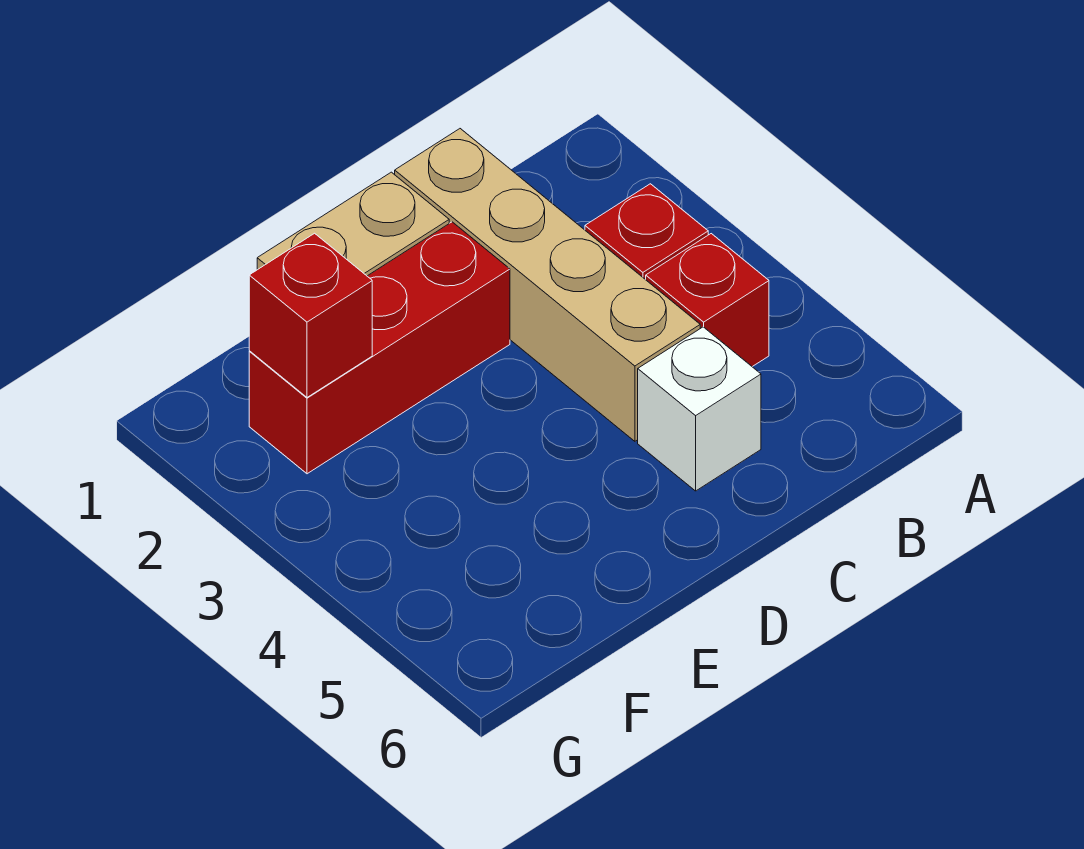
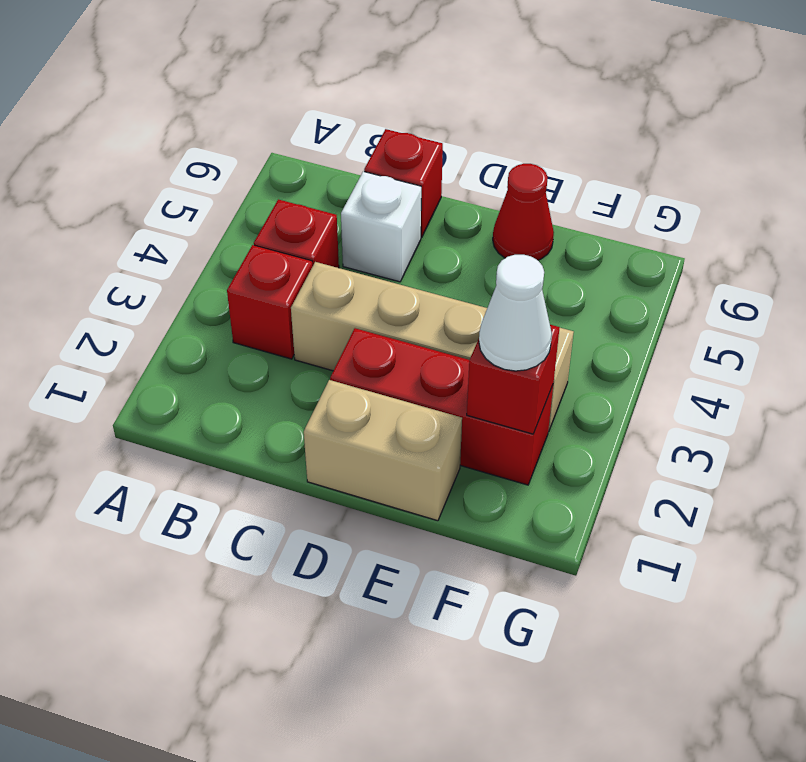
tan 1x4 brick [395,129,700,441] -> tan 1x4 brick turned to [291,262,574,432]
none -> red 1x1 brick [364,129,443,238]
none -> red 1x1 cone [493,164,554,260]
none -> white 1x1 cone [479,255,552,371]

